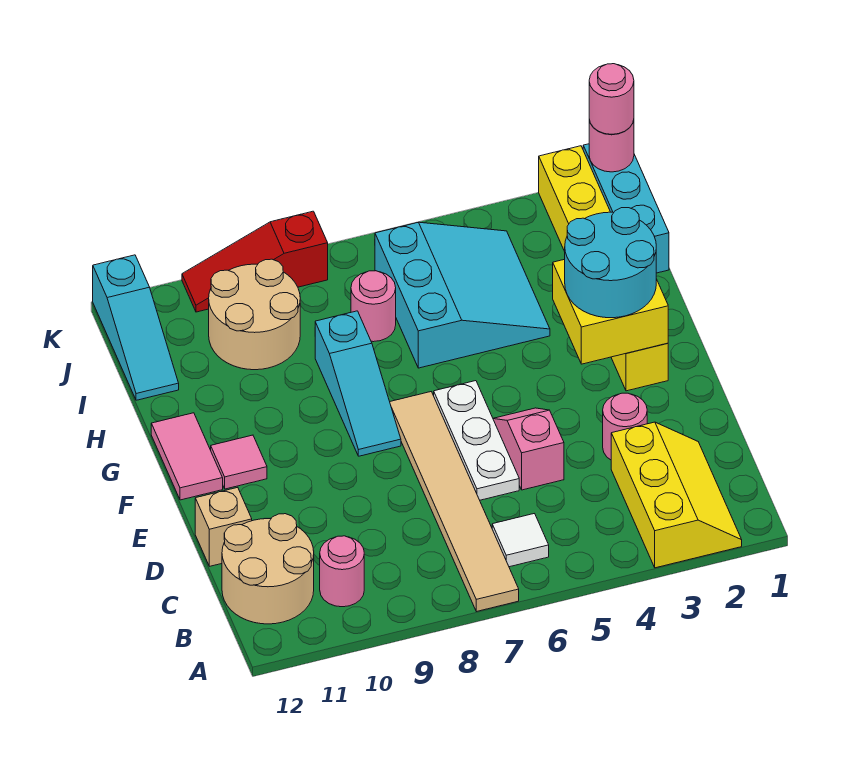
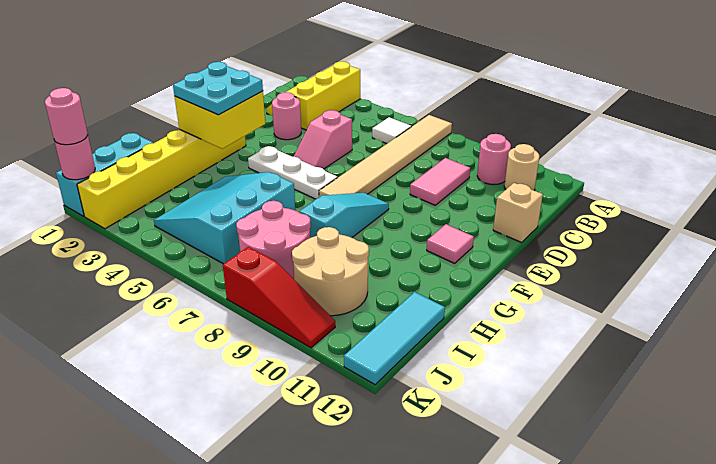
tan 2x2 round brick [222,514,314,624] -> tan 1x1 round brick [504,144,539,190]
white 1x3 plate [434,381,519,500] -> white 1x3 plate turned to [248,146,338,199]
cyan 2x2 round brick [565,208,656,318] -> cyan 2x2 plate [173,62,263,115]
pink 1x2 tile [151,413,223,500] -> pink 1x2 tile moved to [410,158,470,205]
pink 1x1 round brick [351,271,396,342] -> pink 2x2 round brick [236,201,311,279]
cyan 1x3 slope [93,255,179,400] -> cyan 1x3 tile [344,292,445,385]

